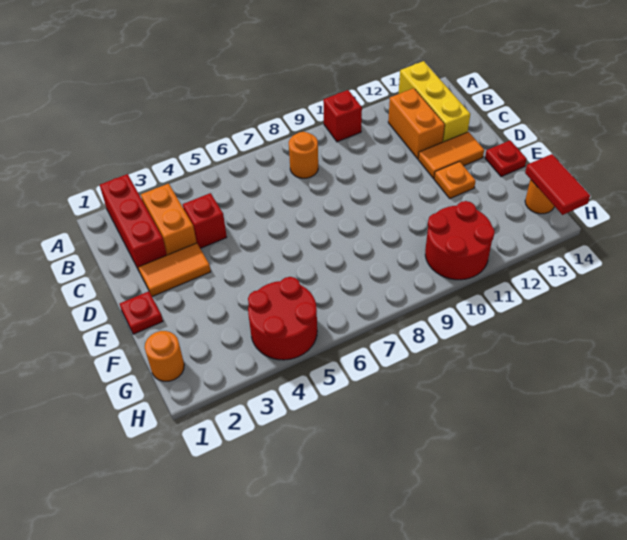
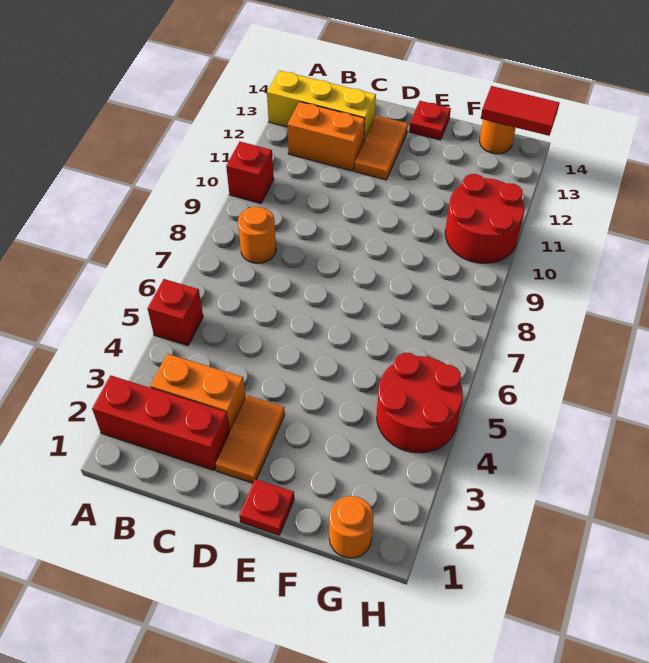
red 1x1 brick [183,193,227,248] -> red 1x1 brick moved to [148,279,203,346]
orange 1x1 plate [434,162,475,198] -> none

